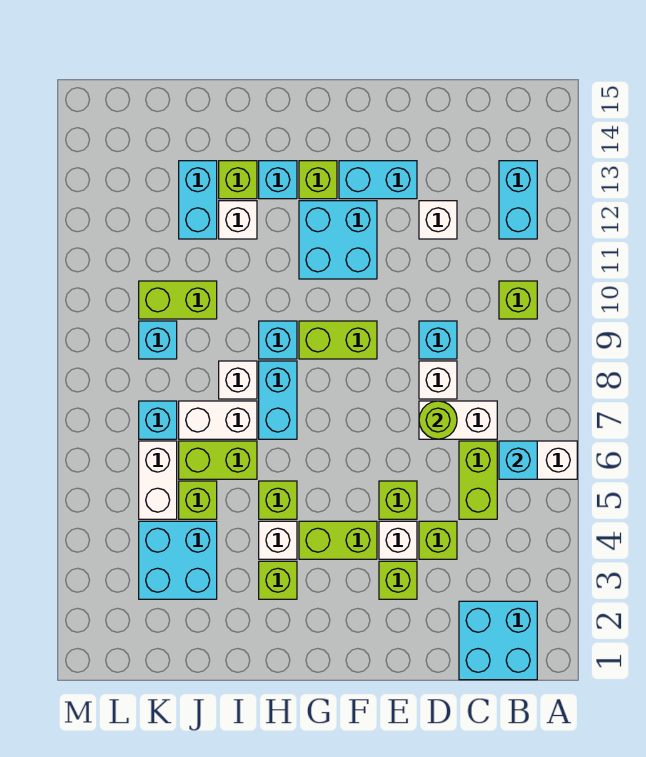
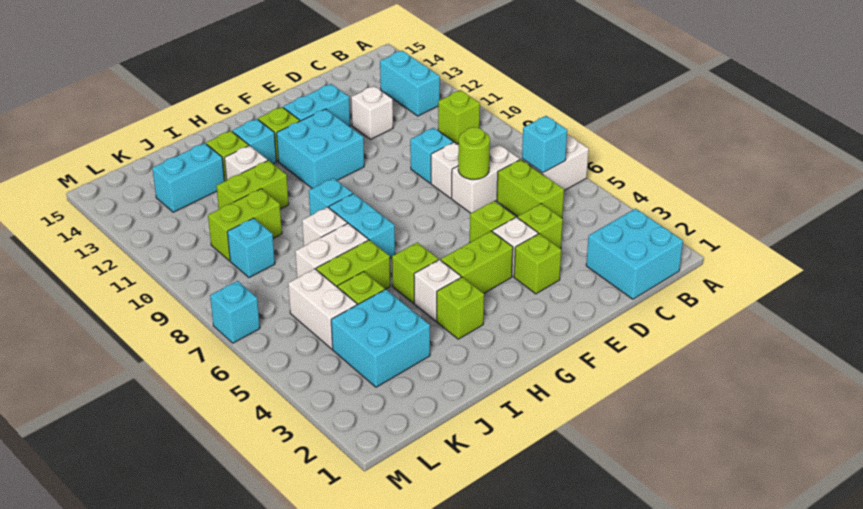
lime 1x2 brick [299,321,377,359] -> lime 1x2 brick moved to [216,160,289,209]
cyan 1x2 brick [179,161,217,239] -> cyan 1x2 brick turned to [152,143,225,212]
cyan 1x1 brick [139,401,177,439] -> cyan 1x1 brick moved to [210,281,260,343]

